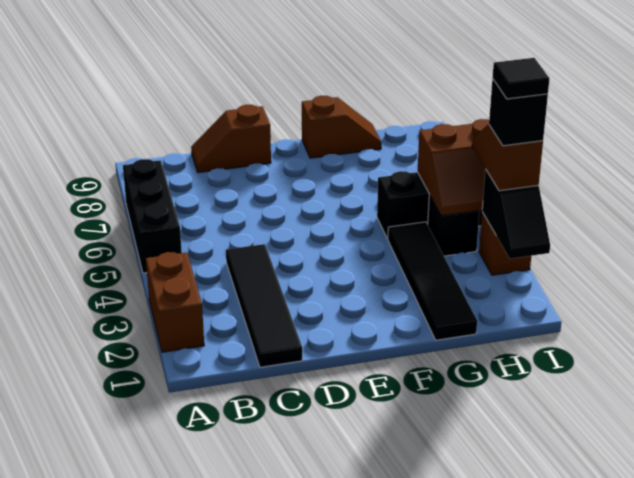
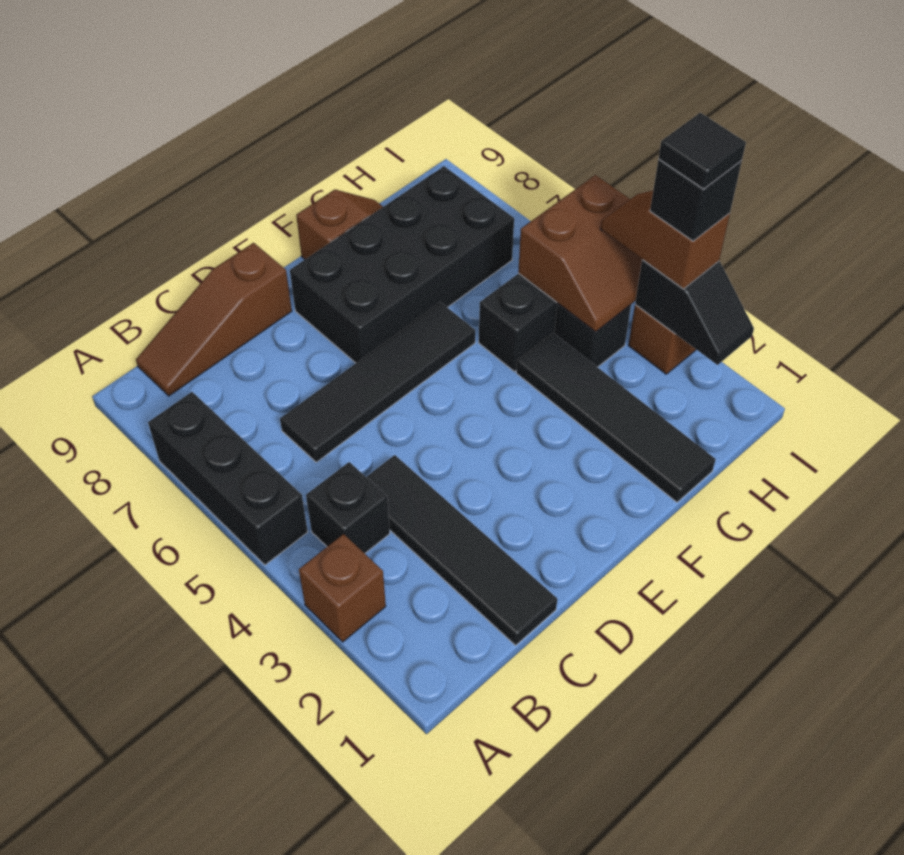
brown 1x2 brick [146,252,204,352] -> brown 1x1 brick [299,534,386,642]
none -> black 1x1 brick [306,462,390,554]
none -> black 1x4 tile [280,302,475,462]
brown 1x2 slope [191,105,271,173] -> brown 1x3 slope [136,243,292,396]
none -> black 2x4 brick [290,166,514,363]

